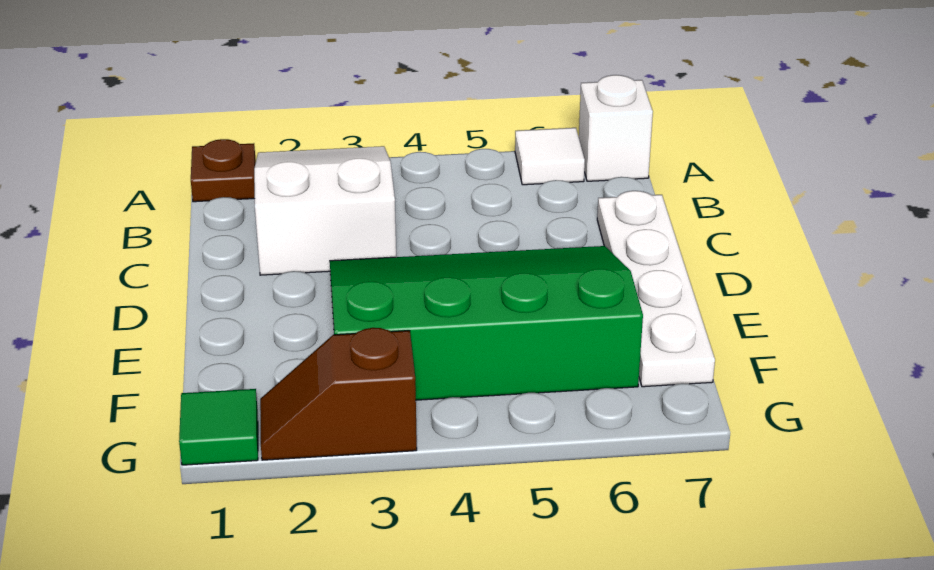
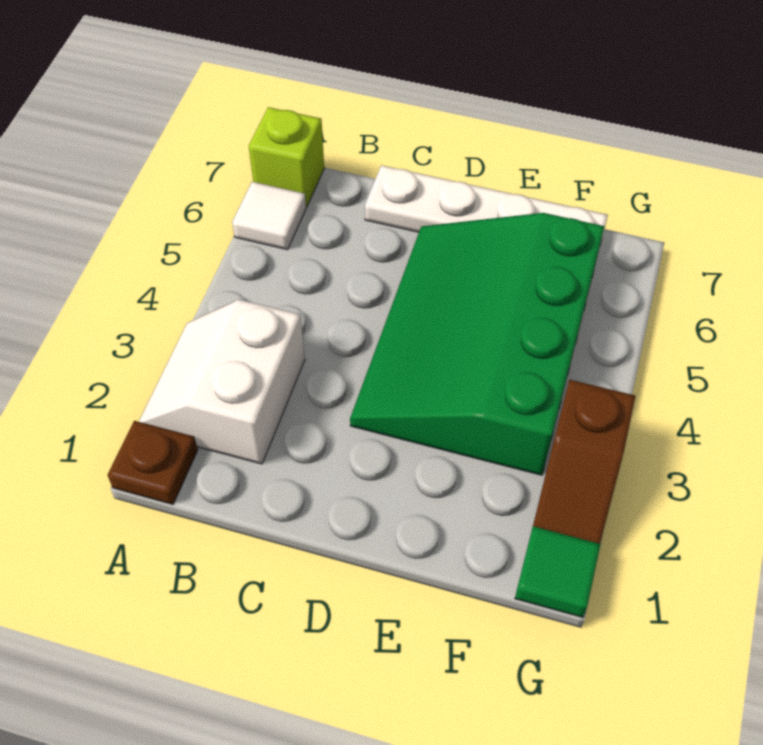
white 2x3 slope [254,146,396,275] -> white 2x2 slope [139,300,305,464]
white 1x1 brick [579,75,653,181] -> lime 1x1 brick [249,107,324,207]

